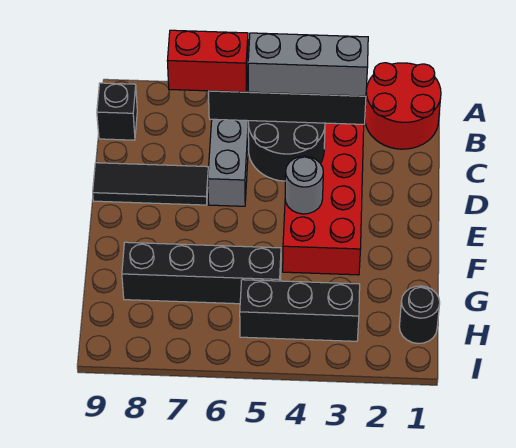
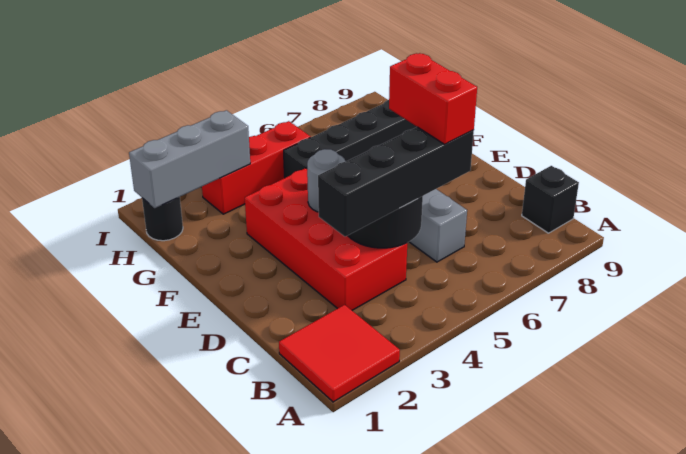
red 2x2 round brick [365,63,441,149] -> red 2x2 tile [279,305,400,402]
grey 1x3 brick [248,33,368,96] -> grey 1x3 brick moved to [129,110,250,208]
red 1x2 brick [167,30,248,92] -> red 1x2 brick turned to [389,53,477,144]
black 1x3 tile [93,163,208,205] -> none
black 1x3 brick [240,280,360,341] -> red 1x3 brick [202,121,311,214]

